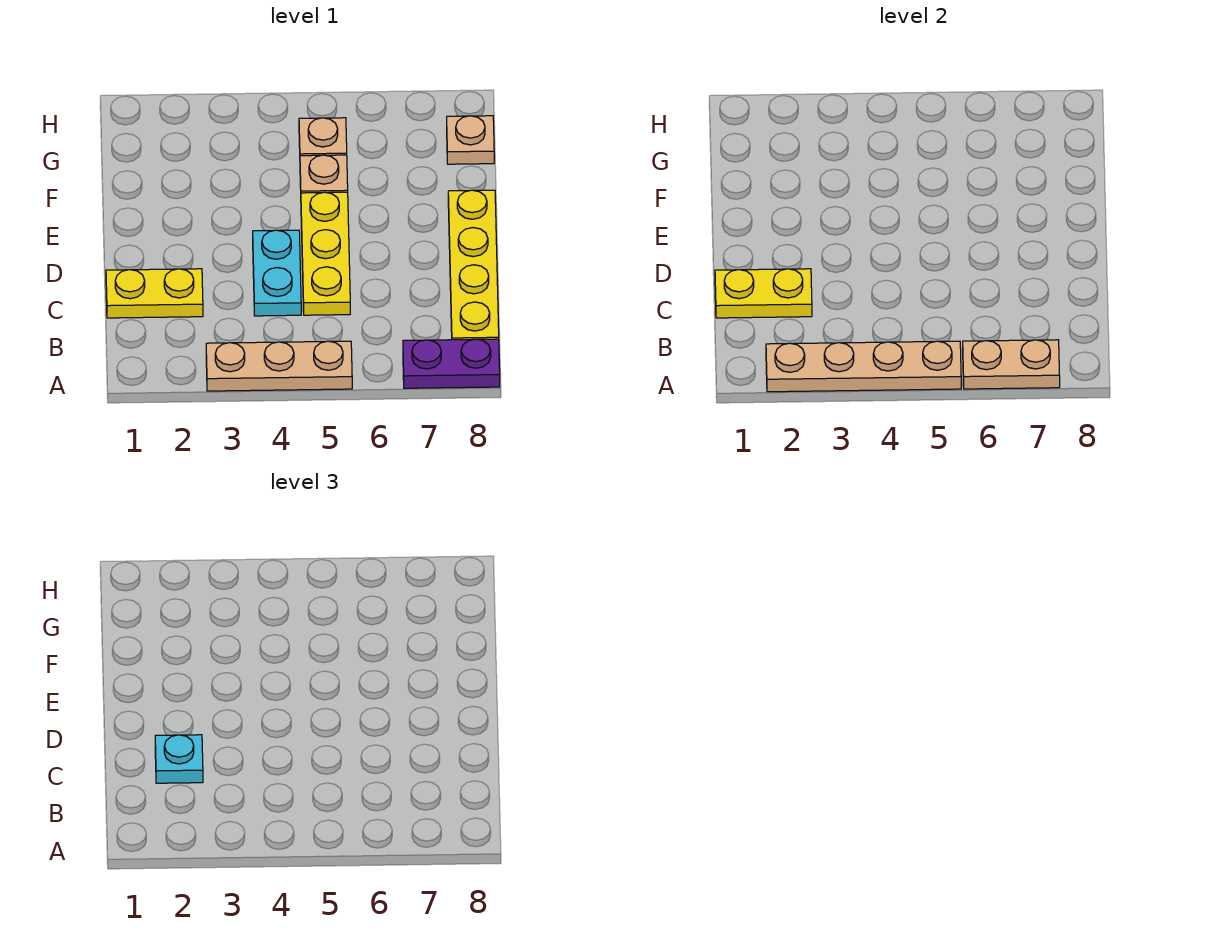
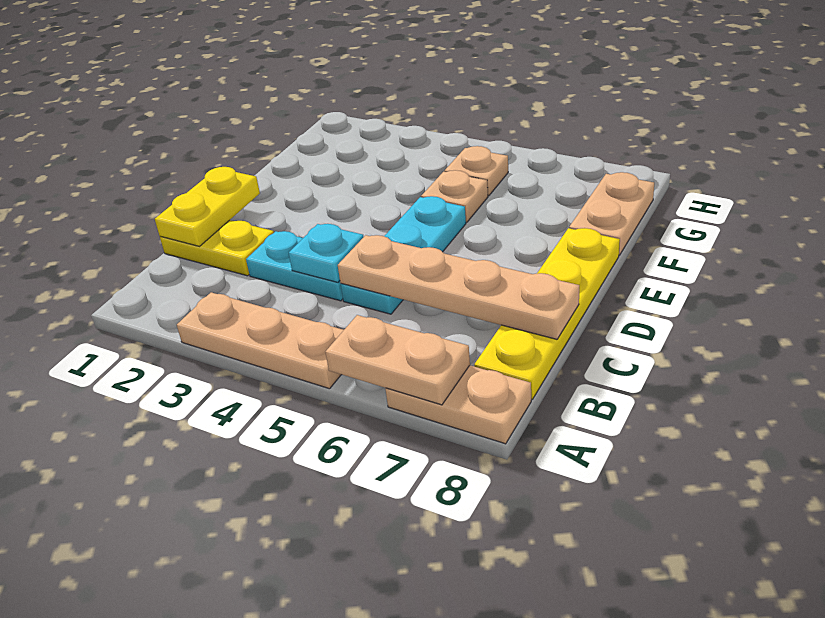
tan 1x4 plate [766,341,961,392] -> tan 1x4 plate moved to [338,235,579,339]
purple 1x2 plate [403,339,500,388] -> tan 1x2 plate [385,366,531,444]
yellow 1x2 plate [715,269,812,318] -> yellow 1x2 plate turned to [155,167,260,246]
cyan 1x1 plate [155,735,203,783] -> cyan 1x1 plate moved to [289,224,363,282]
cyan 1x2 plate [253,230,301,316] -> cyan 1x2 plate turned to [246,231,343,301]
yellow 1x3 plate [301,192,350,315] -> cyan 1x3 plate [341,196,466,314]
tan 1x1 plate [447,116,494,164] -> tan 1x2 plate [569,172,654,255]

